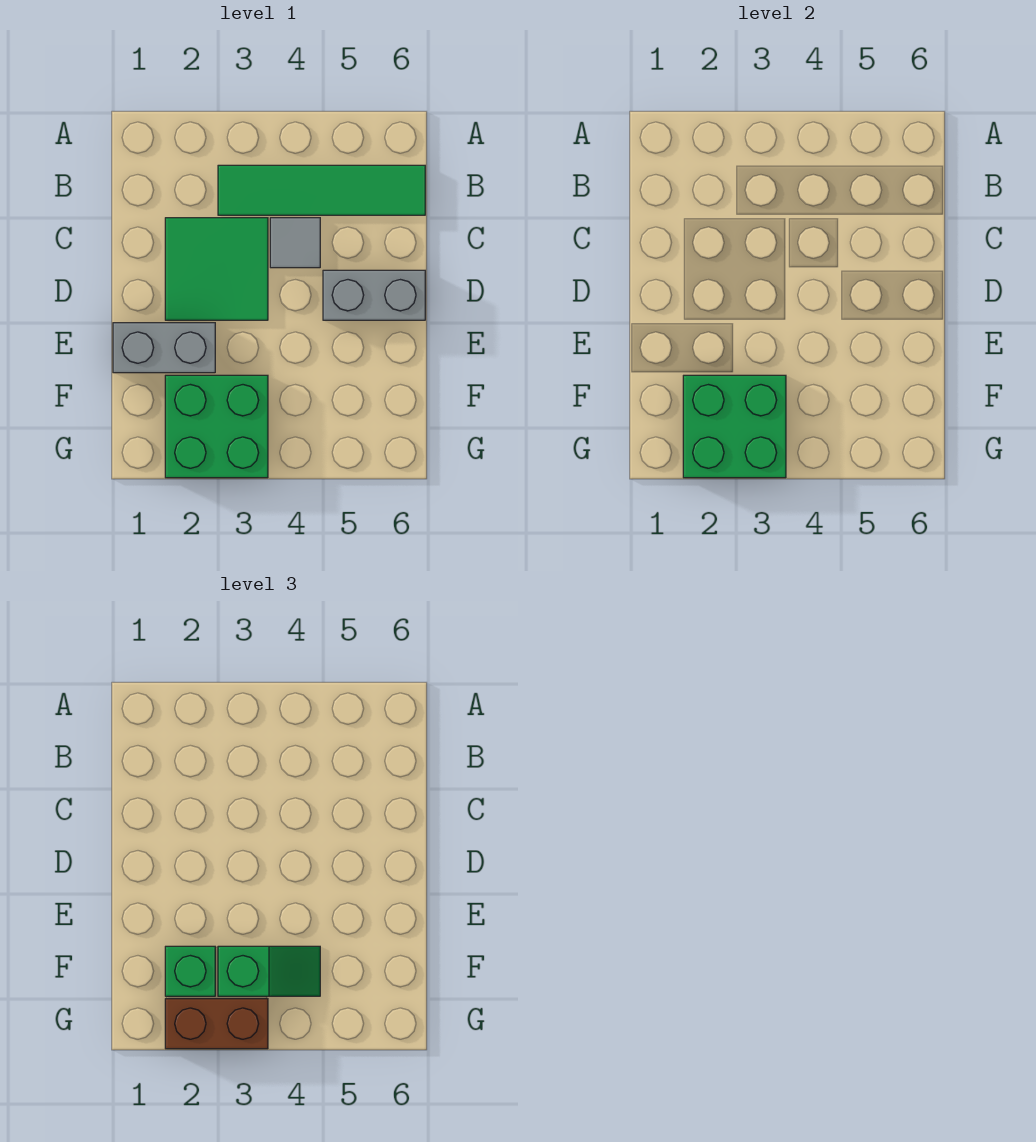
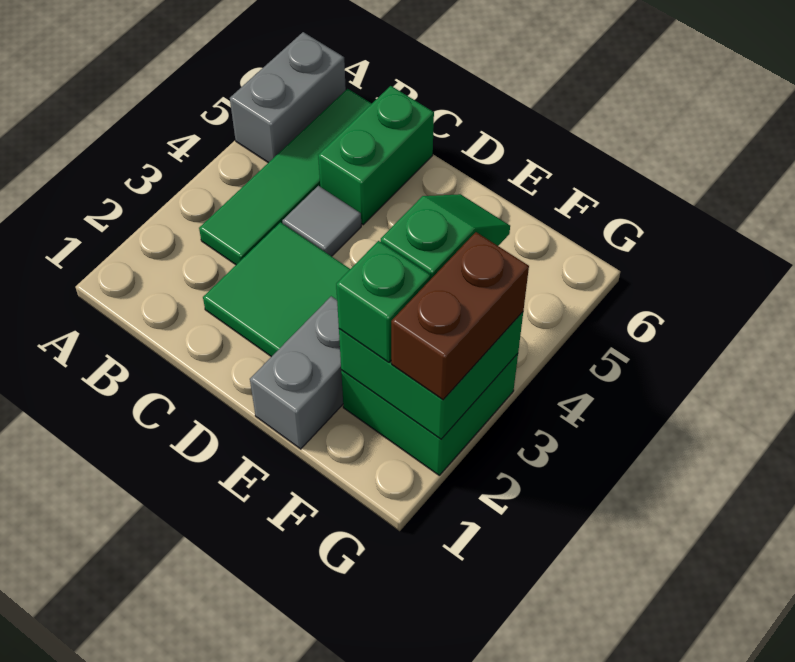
none -> green 1x2 brick [318,86,434,225]
grey 1x2 brick [323,270,425,320] -> grey 1x2 brick moved to [230,32,346,163]

